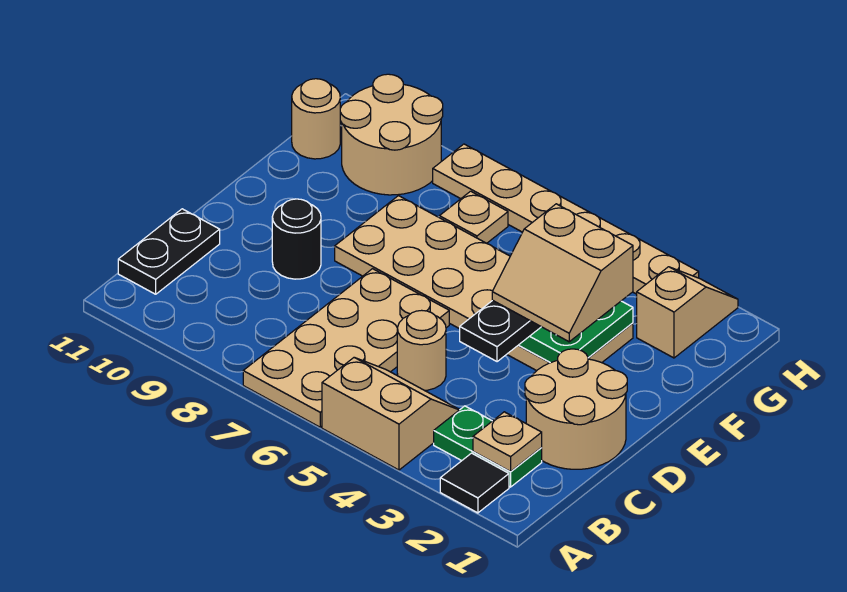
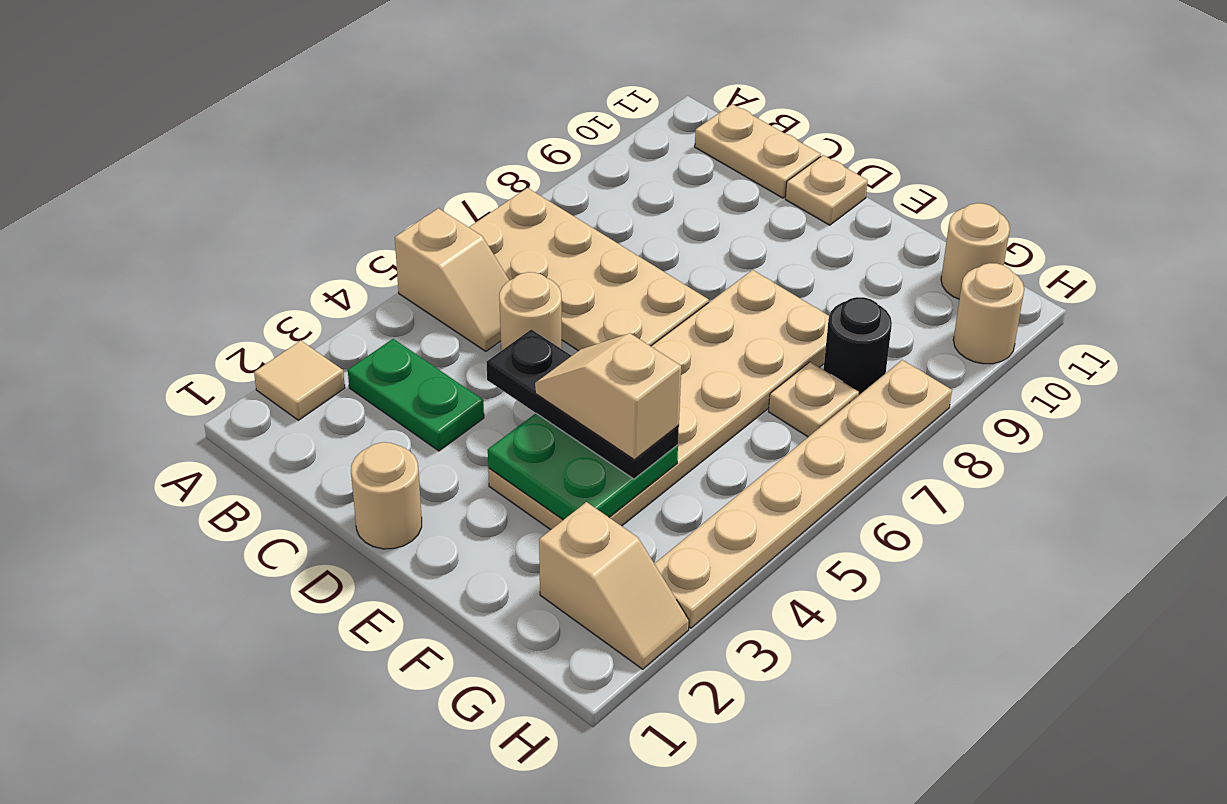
black 1x1 tile [440,453,509,513] -> tan 1x1 tile [254,341,345,420]
tan 2x2 slope [322,358,459,470] -> tan 1x2 slope [395,208,509,351]
green 1x2 plate [434,406,542,487] -> green 1x2 plate turned to [348,339,484,451]
tan 1x1 plate [473,412,542,472] -> tan 1x1 plate moved to [785,155,868,225]
black 1x2 plate [118,209,220,294] -> tan 1x2 plate [695,104,821,198]
tan 2x2 round brick [525,349,627,469] -> tan 1x1 round brick [351,442,422,549]
black 1x1 round brick [272,199,321,279] -> black 1x1 round brick moved to [823,297,892,395]
tan 2x2 slope [492,204,633,342] -> tan 1x2 slope [535,333,681,460]
tan 2x2 round brick [340,74,443,195] -> tan 1x1 round brick [953,263,1024,364]

